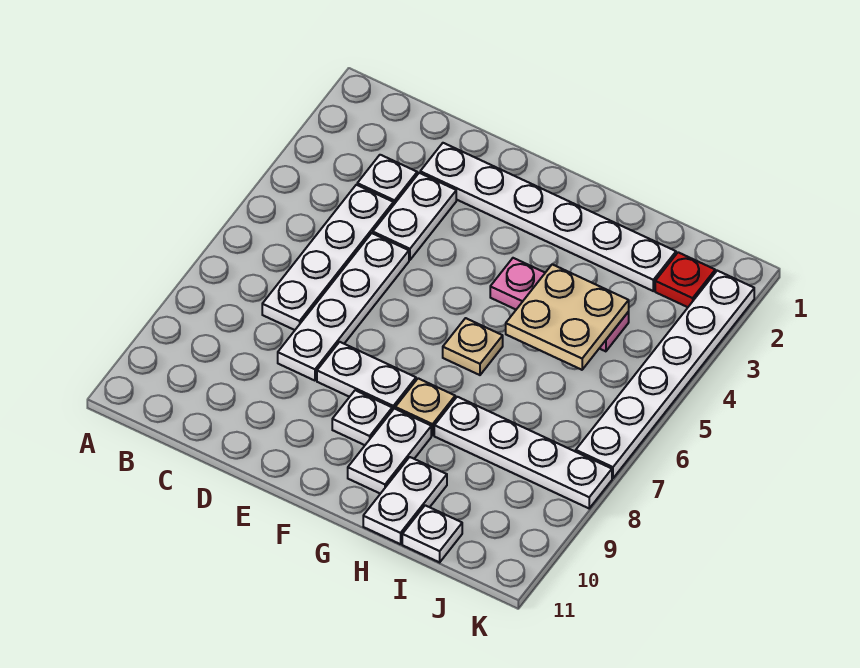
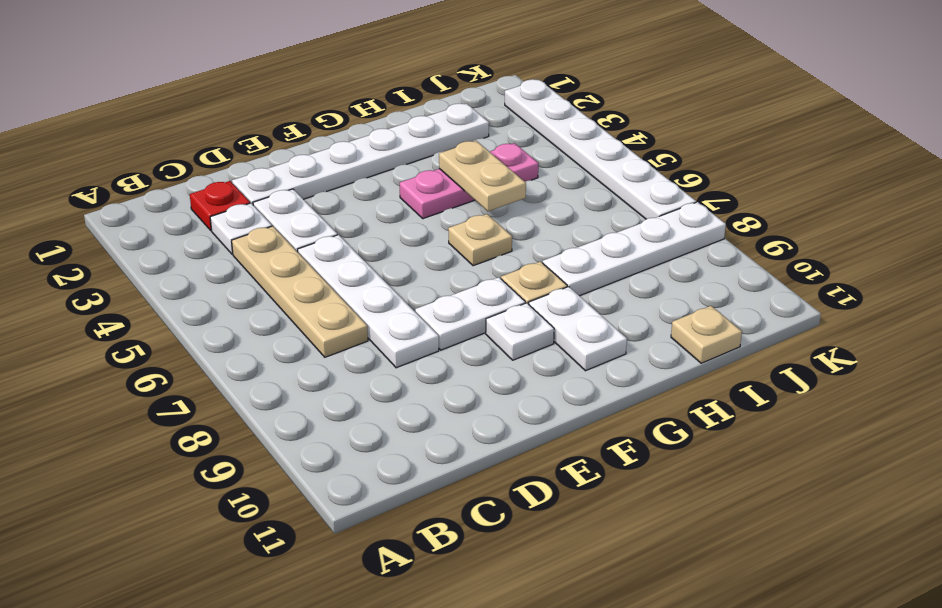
white 1x4 plate [262,185,393,330] -> tan 1x4 plate [232,226,368,357]
tan 2x2 plate [506,264,629,370] -> tan 1x2 plate [439,141,526,211]
white 1x2 plate [363,457,447,544] -> none
white 1x1 plate [402,505,462,562] -> tan 1x1 plate [671,306,742,363]
red 1x1 plate [655,252,715,307] -> red 1x1 plate moved to [190,181,250,231]

